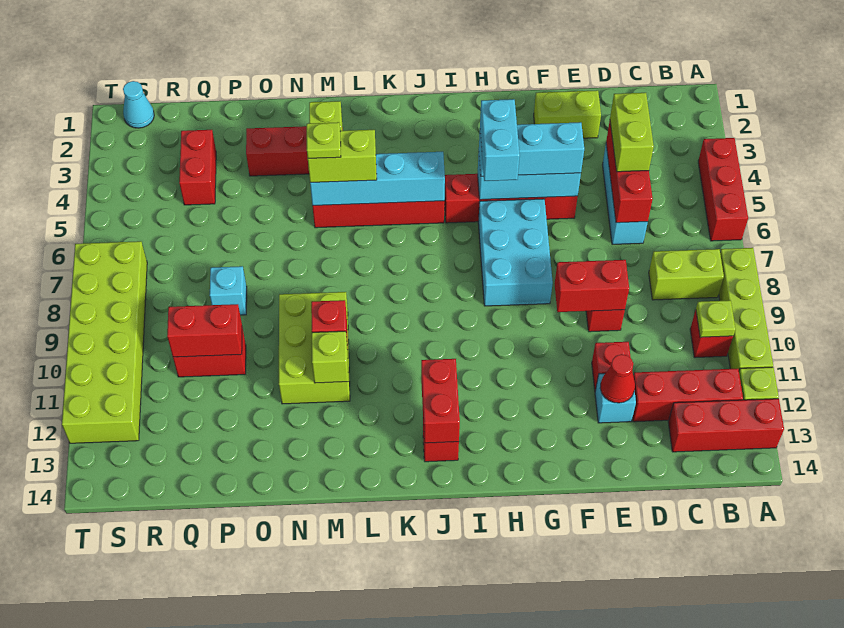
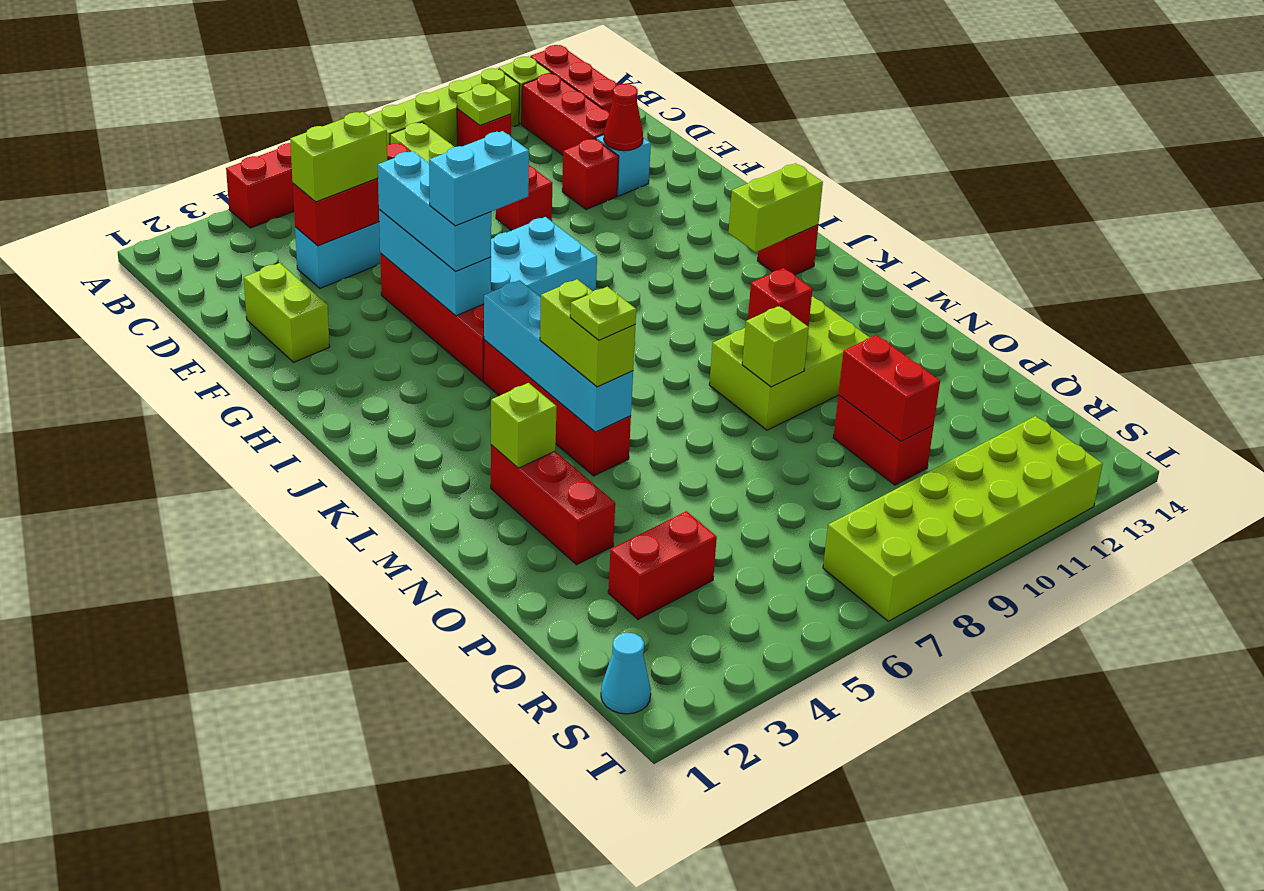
red 1x2 brick [555,260,629,312] -> none
red 1x2 brick [421,359,460,443] -> lime 1x2 brick [729,163,823,252]
lime 1x1 brick [312,331,348,383] -> lime 1x1 brick moved to [742,306,809,387]
cyan 1x1 brick [210,266,247,315] -> none

